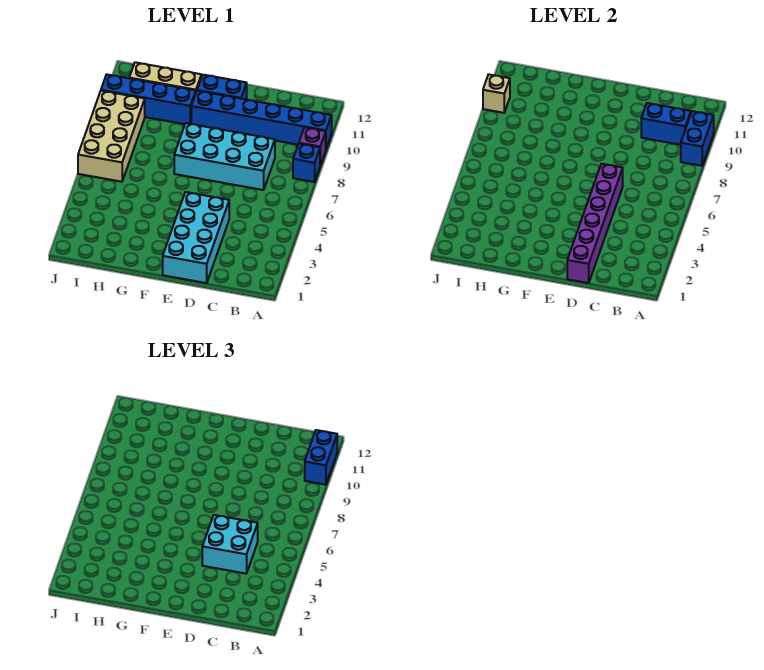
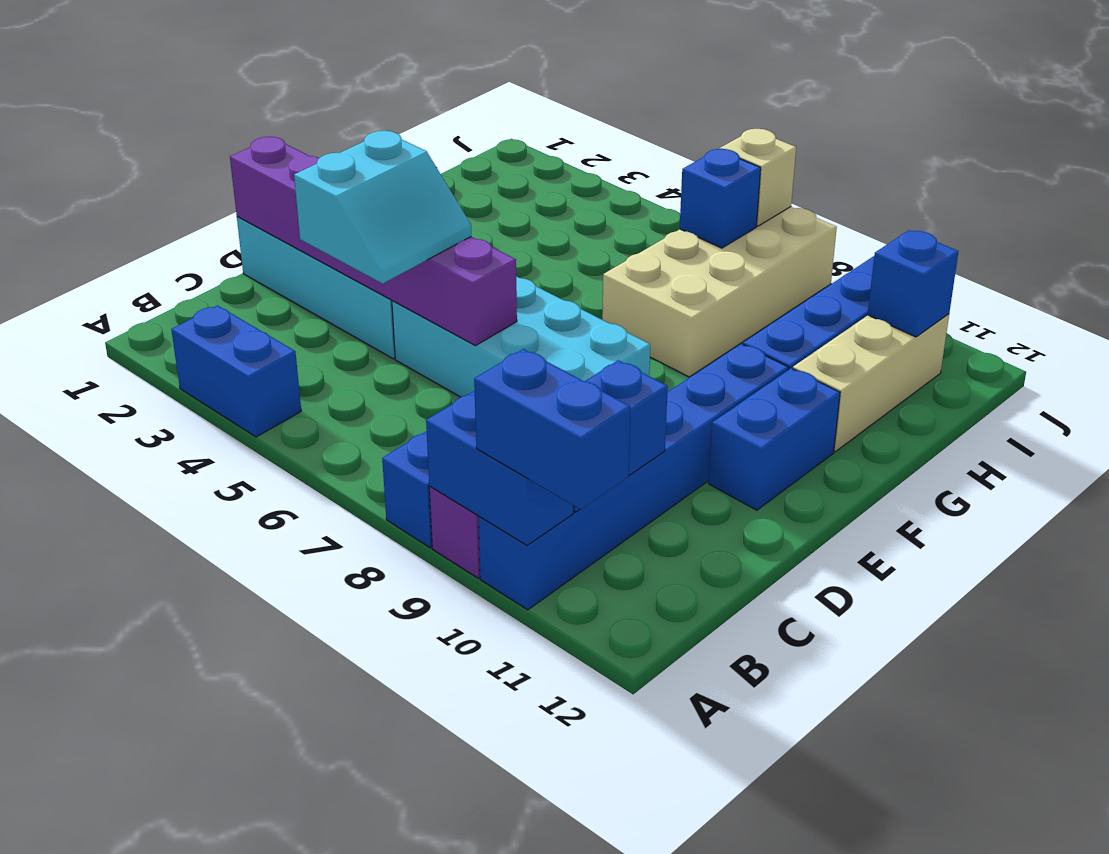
none -> blue 1x2 brick [171,306,301,437]
cyan 2x2 brick [202,515,258,574] -> cyan 2x2 slope [294,131,471,284]
cyan 2x4 brick [174,123,275,190] -> cyan 2x4 brick turned to [392,276,650,397]
tan 2x4 brick [78,91,145,182] -> tan 2x4 brick turned to [602,207,837,377]
none -> blue 1x1 brick [680,149,761,248]
none -> blue 1x1 brick [868,230,959,337]
tan 1x1 brick [483,74,510,113] -> tan 1x1 brick moved to [719,129,796,226]

